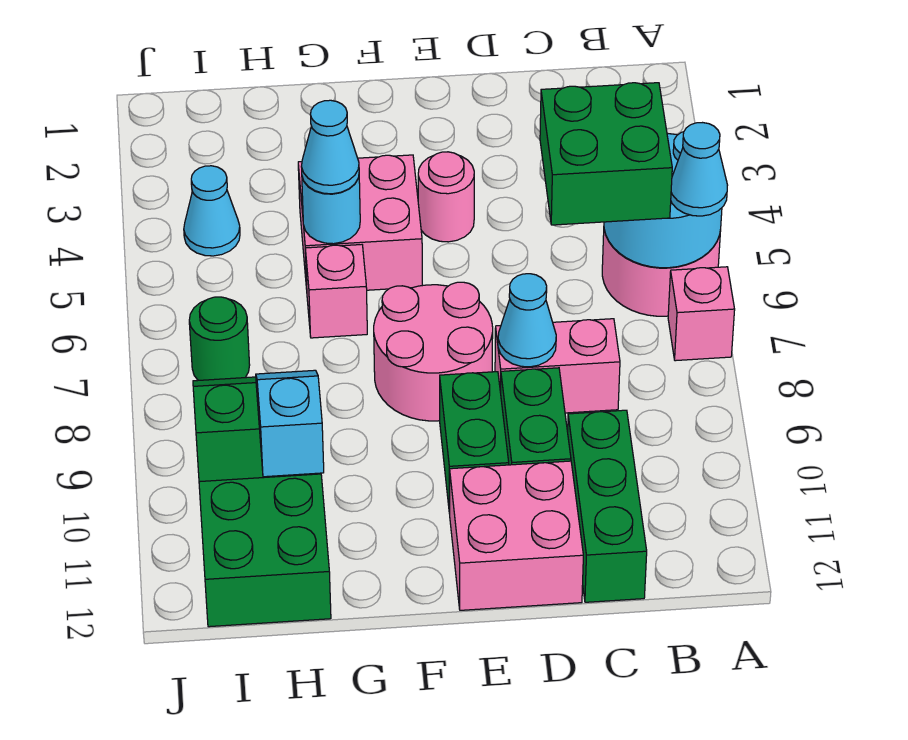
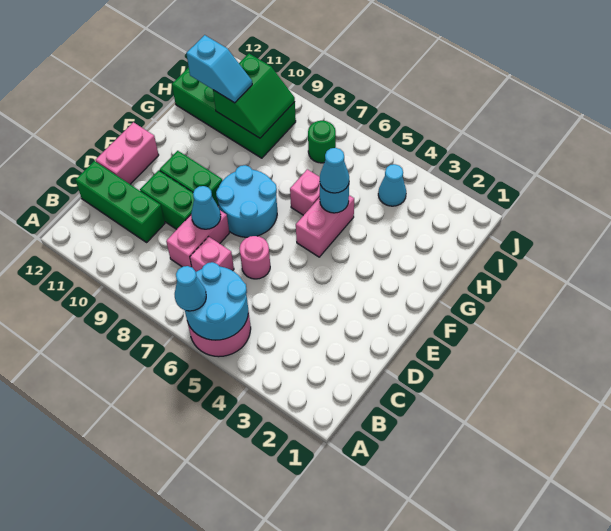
pink 1x1 brick [668,267,735,361] -> pink 1x1 brick moved to [190,237,234,272]
green 2x2 brick [540,83,672,225] -> none
pink 2x2 brick [450,461,583,610] -> pink 1x2 brick [96,122,159,184]
pink 1x1 round brick [418,152,474,242] -> pink 1x1 round brick moved to [240,236,270,279]
pink 2x2 round brick [374,282,493,421] -> cyan 2x2 round brick [216,165,277,237]
pink 2x2 brick [298,155,422,290] -> pink 1x2 brick [296,195,354,257]

